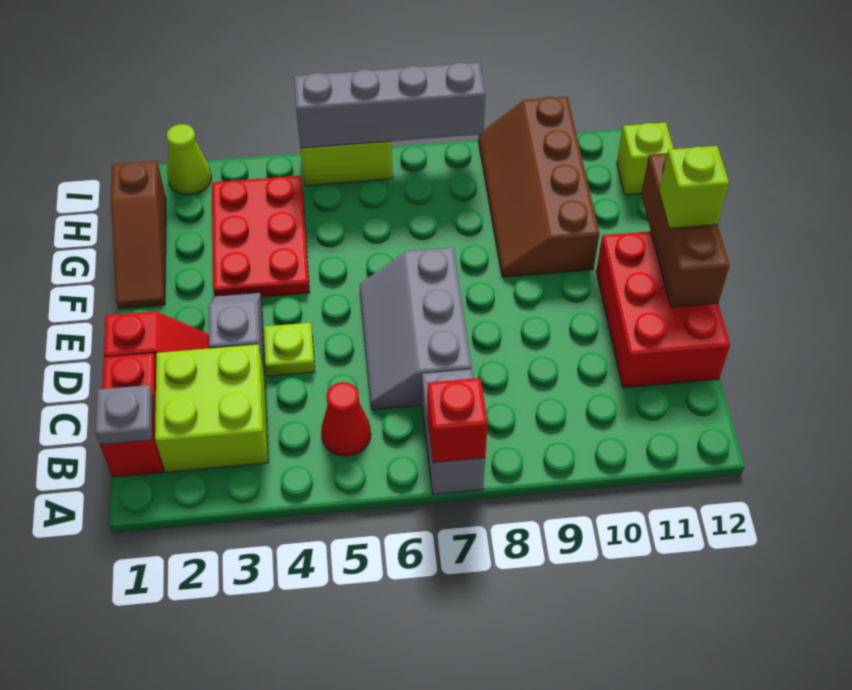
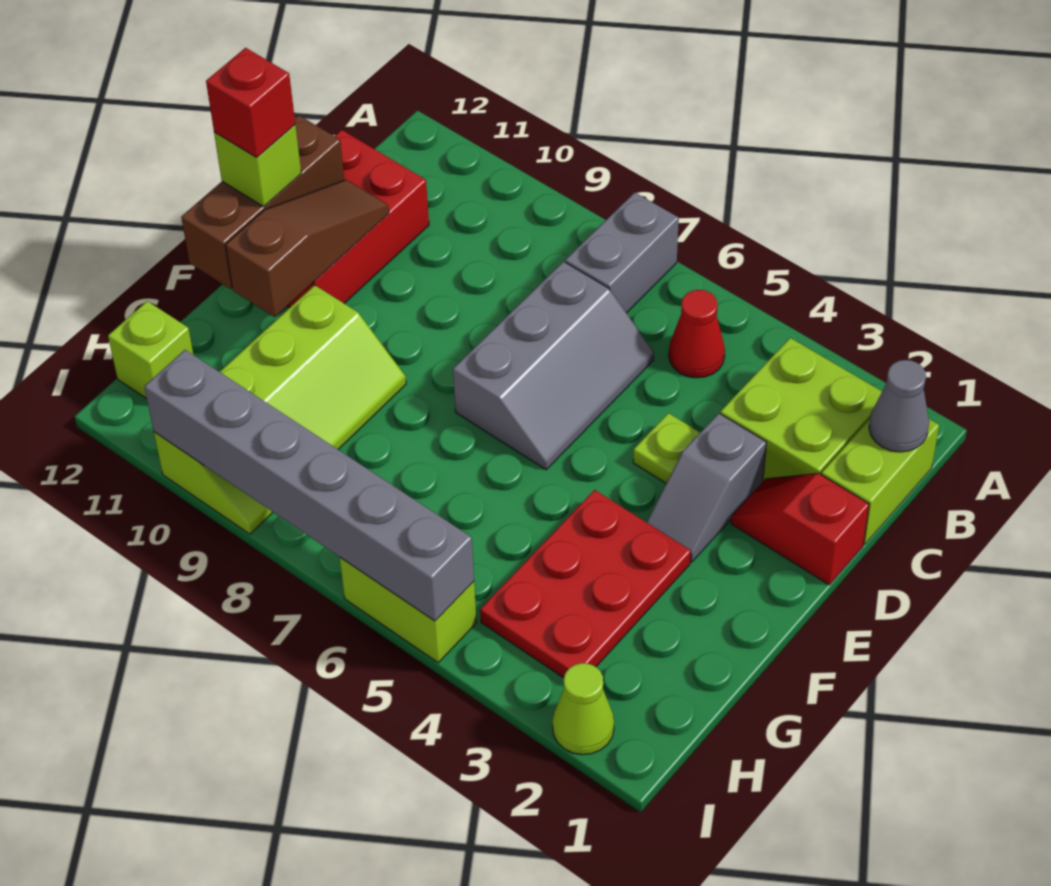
red 1x1 brick [427,378,488,463] -> red 1x1 brick moved to [206,48,295,157]
red 1x2 brick [100,353,163,477] -> lime 1x2 brick [821,419,939,545]
grey 1x1 plate [95,385,153,445] -> grey 1x1 cone [869,360,929,452]
brown 1x3 slope [111,161,166,309] -> brown 1x3 slope moved to [226,180,389,317]
brown 2x4 slope [478,97,599,277] -> lime 2x4 slope [154,285,406,534]
grey 1x4 brick [294,62,486,148] -> grey 1x6 brick [144,350,474,621]

